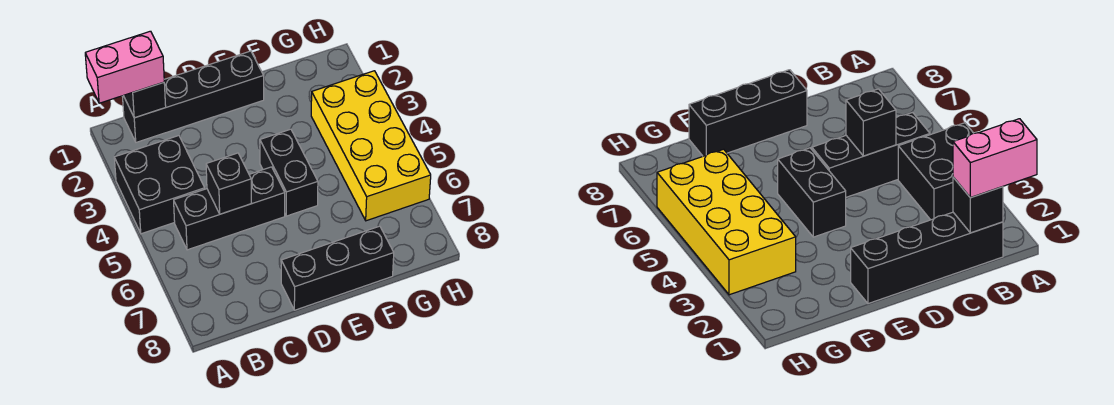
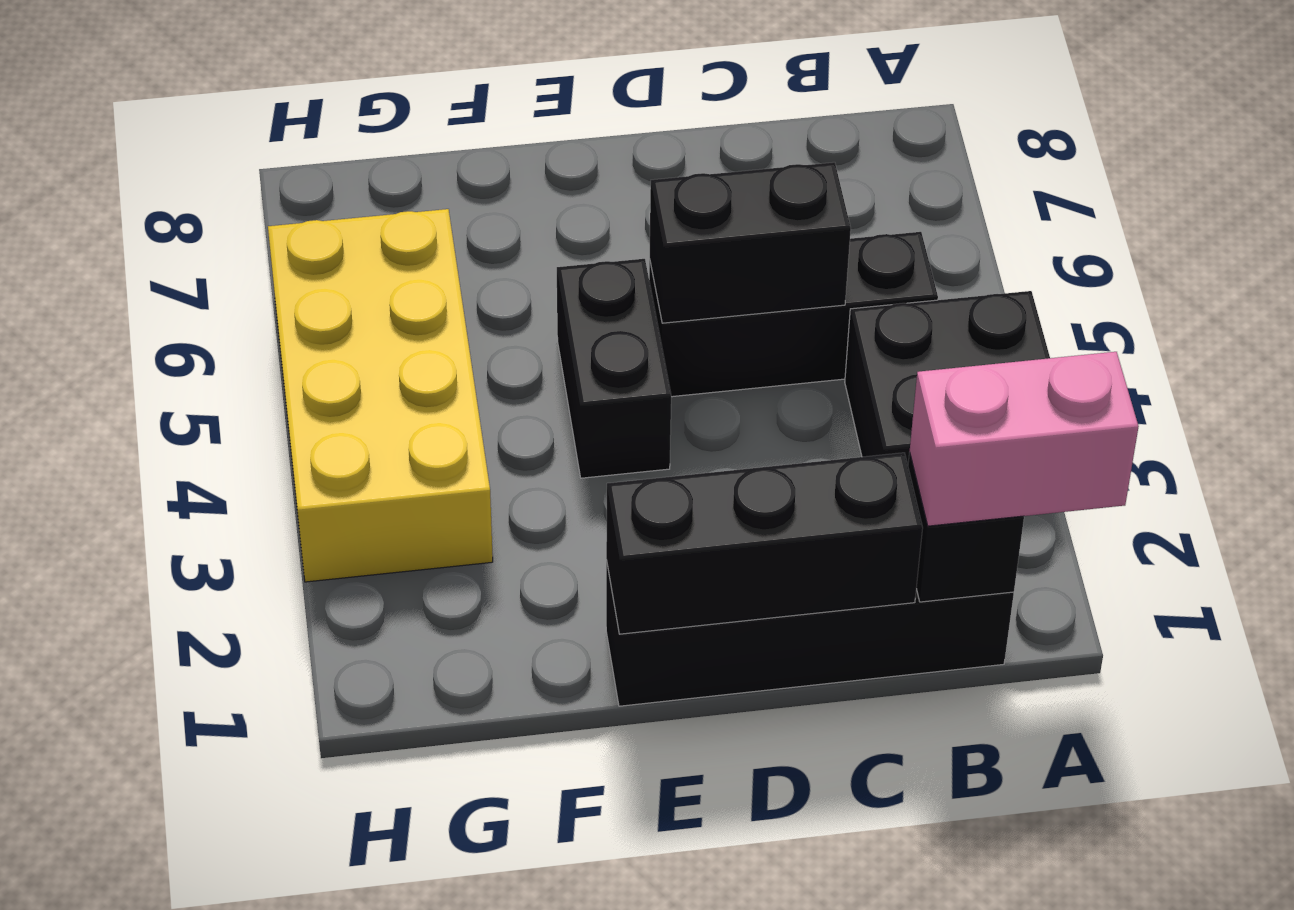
black 1x1 brick [206,153,252,214] -> black 1x2 brick [650,162,851,323]
black 1x3 brick [281,226,394,310] -> black 1x3 brick moved to [606,453,923,634]

